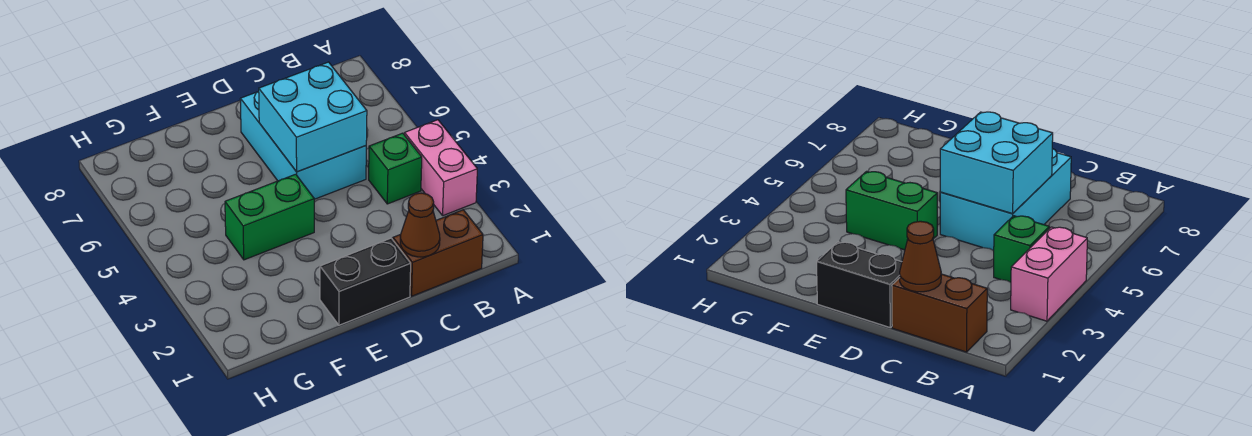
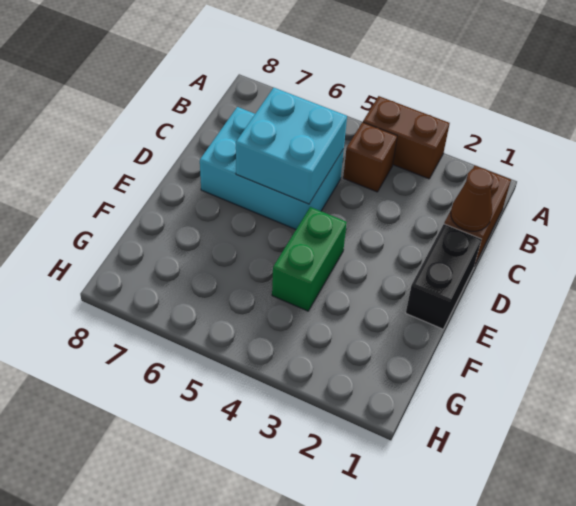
pink 1x2 brick [404,120,477,216] -> brown 1x2 brick [363,96,450,179]
green 1x1 brick [369,133,422,204] -> brown 1x1 brick [343,122,397,192]

